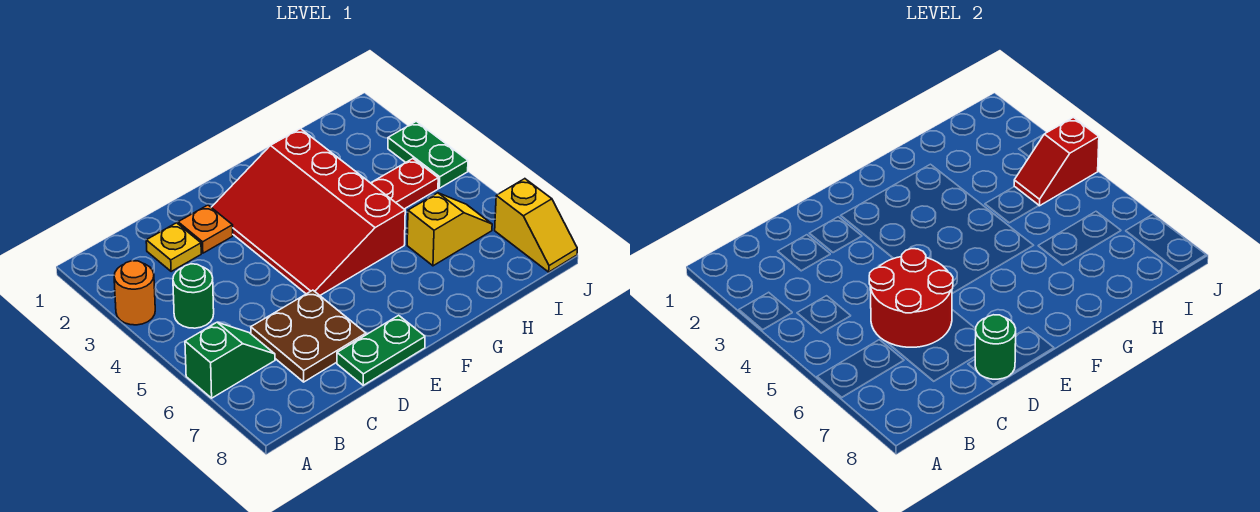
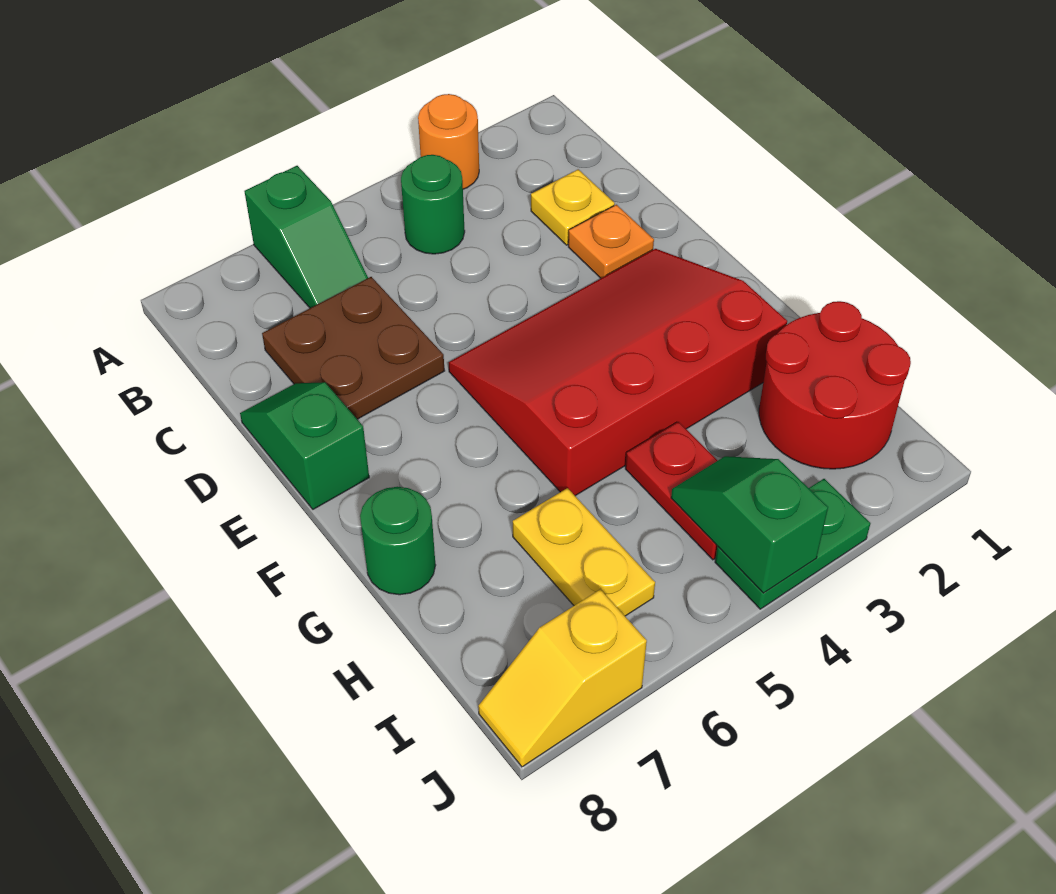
red 2x2 round brick [869,249,953,347] -> red 2x2 round brick moved to [759,301,911,469]
green 1x2 plate [337,315,425,385] -> green 1x2 slope [240,382,369,509]
green 1x1 round brick [975,315,1016,379] -> green 1x1 round brick moved to [360,487,436,595]
yellow 1x2 slope [407,193,492,266] -> yellow 1x2 plate [513,488,655,616]
red 1x2 slope [1014,117,1099,206] -> green 1x2 slope [671,456,828,593]

